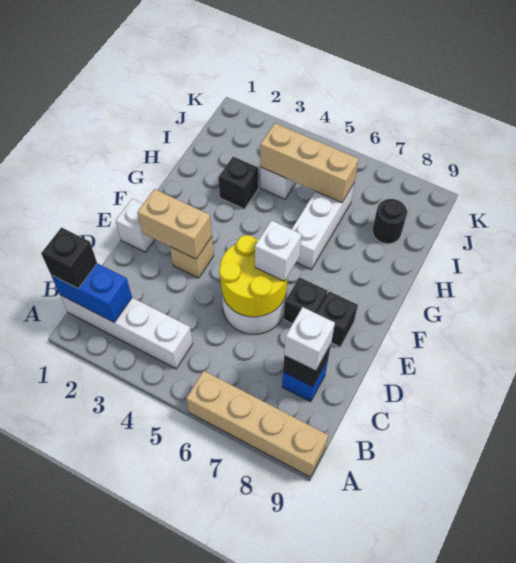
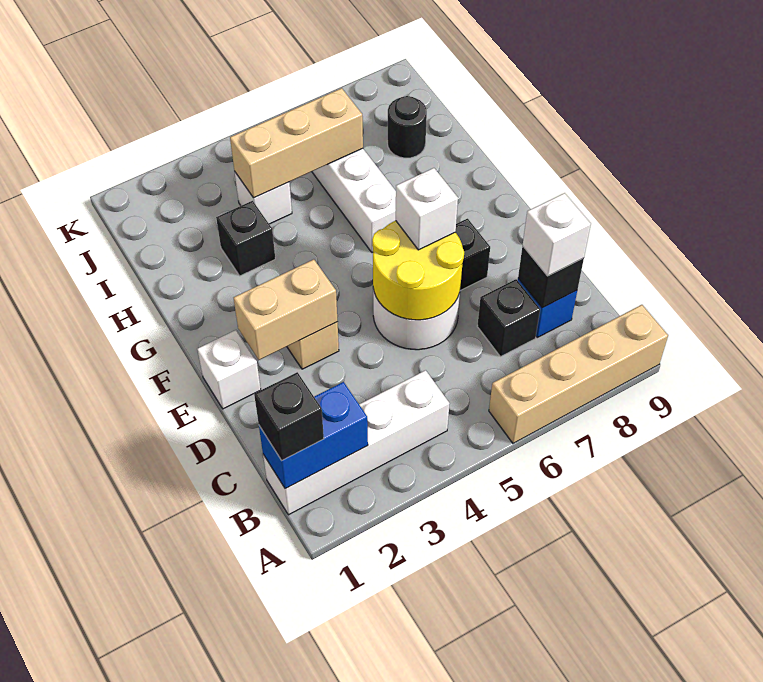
black 1x1 brick [317,291,358,347] -> black 1x1 brick moved to [477,279,540,357]

